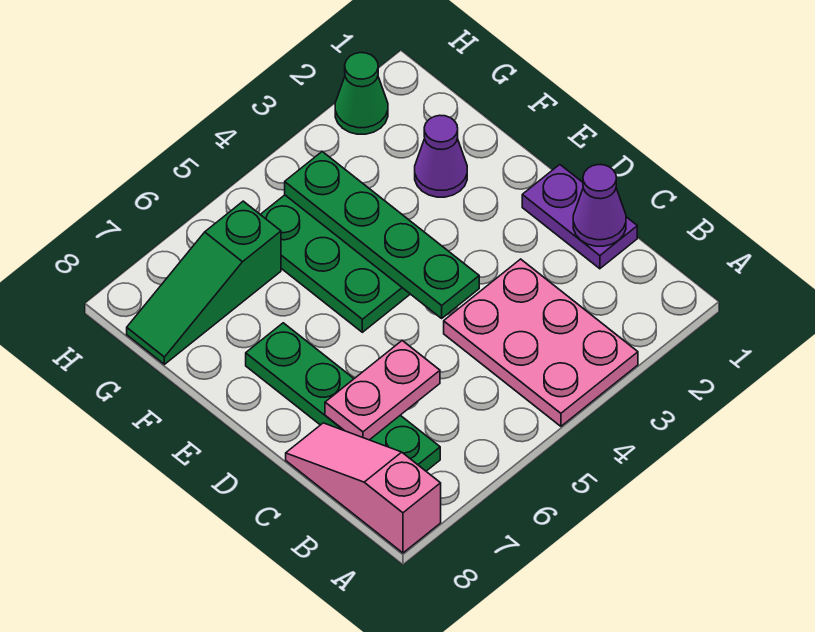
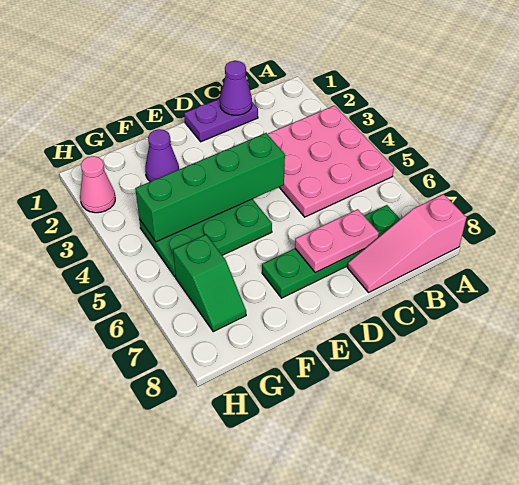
pink 2x3 plate [444,259,638,426] -> pink 3x3 plate [268,106,394,217]
pink 1x2 plate [325,341,440,440] -> pink 1x2 plate turned to [295,209,379,273]
green 1x4 plate [285,152,479,318] -> green 1x4 brick [135,133,285,242]
green 1x3 slope [127,201,281,364] -> green 1x2 slope [173,235,246,332]
green 1x1 cone [335,53,388,134] -> pink 1x1 cone [80,156,115,213]

